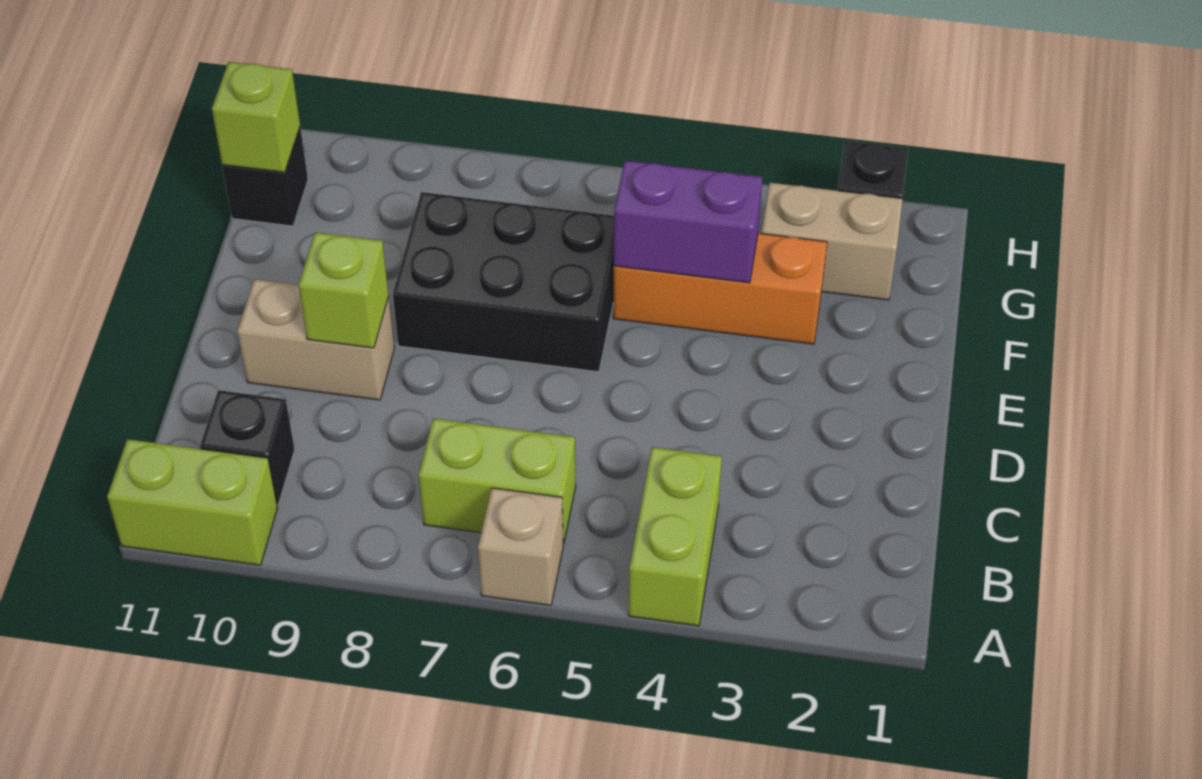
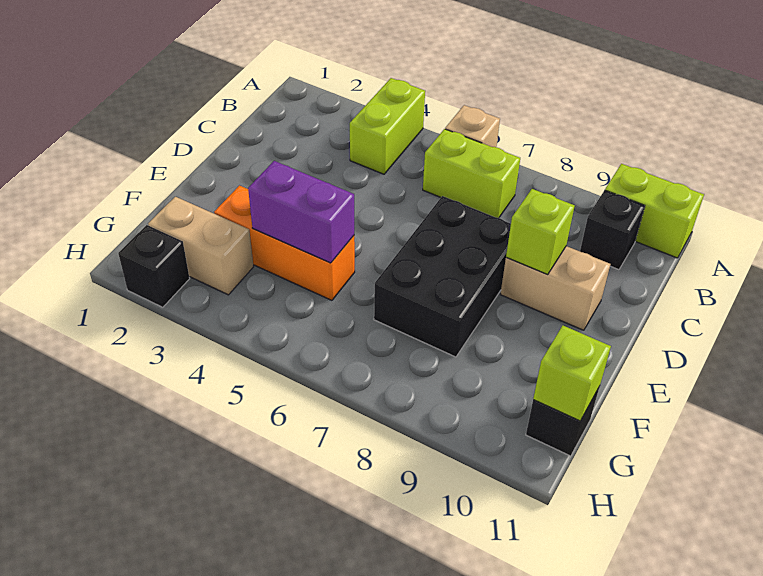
black 2x3 brick [393,192,614,372] -> black 2x3 brick turned to [374,196,511,357]

